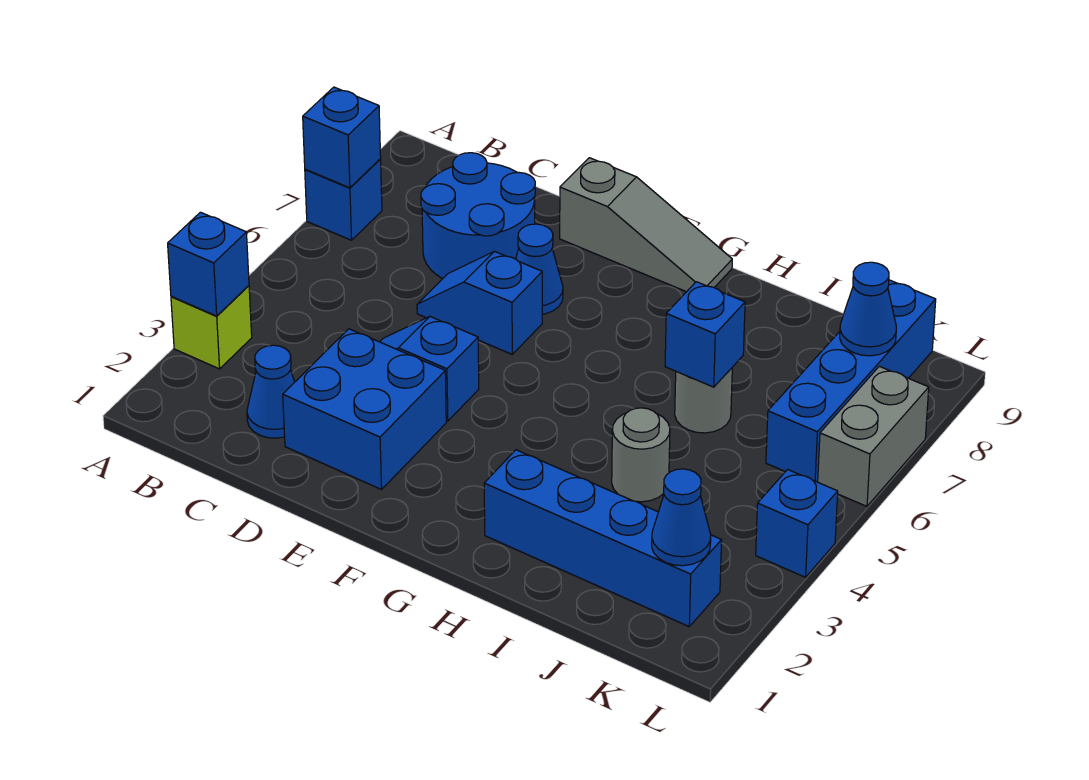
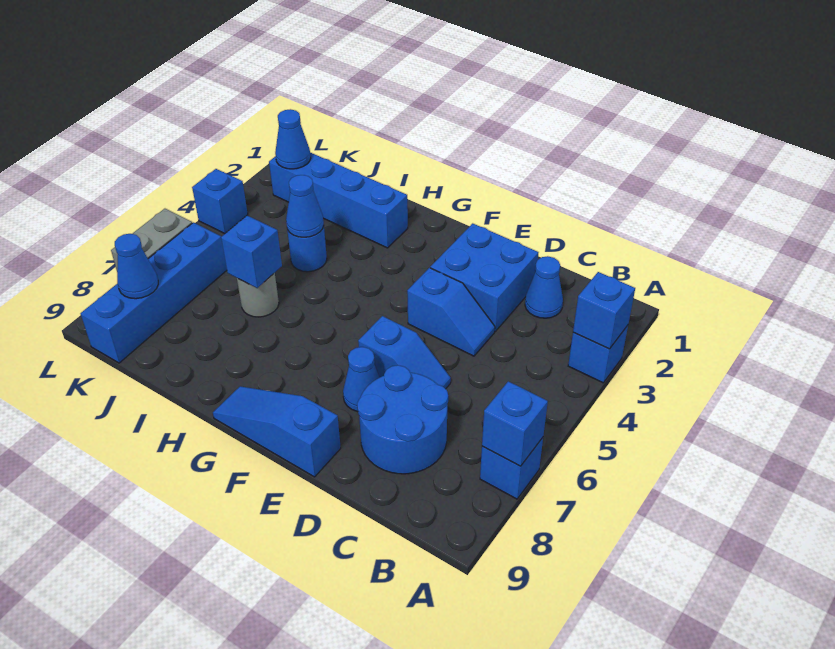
lime 1x1 brick [171,286,252,369] -> blue 1x1 brick [568,325,628,383]
grey 1x3 slope [560,158,732,292] -> blue 1x3 slope [213,386,341,477]
grey 1x1 round brick [612,408,670,502] -> blue 1x1 round brick [287,226,327,272]
none -> blue 1x1 cone [286,175,324,237]

